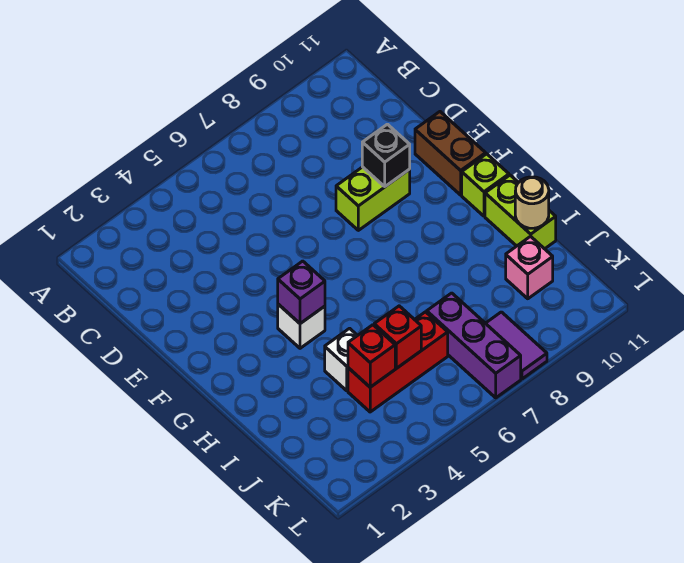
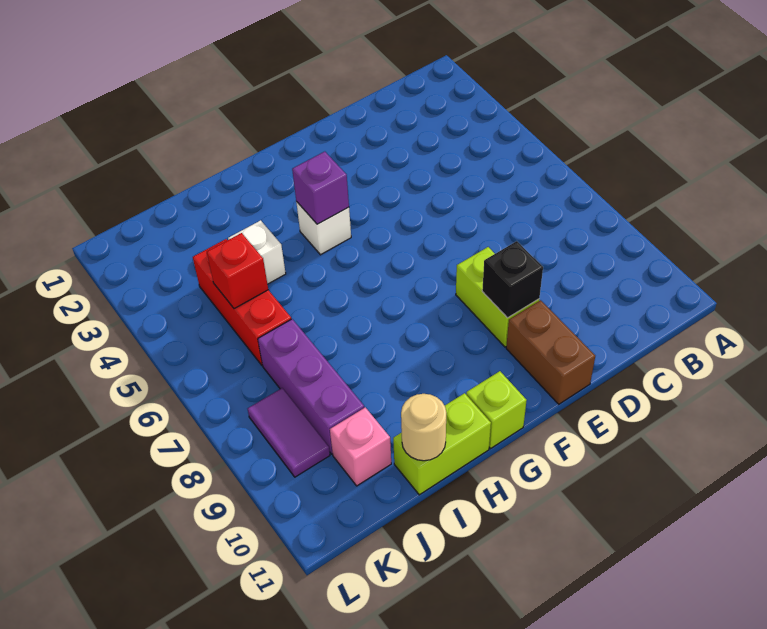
brown 1x2 brick [415,112,486,195] -> brown 1x2 brick turned to [506,300,595,404]
red 1x1 brick [348,325,395,387] -> none
purple 1x3 brick [427,293,521,398] -> purple 1x3 brick turned to [258,319,364,454]
purple 1x2 tile [486,312,547,379] -> purple 1x2 tile turned to [248,388,330,477]

